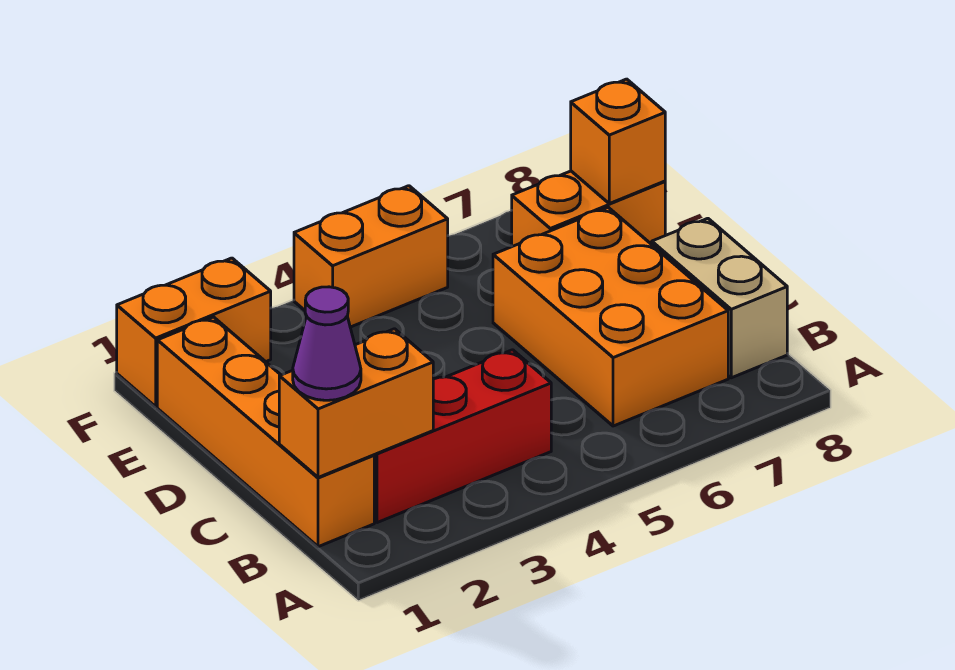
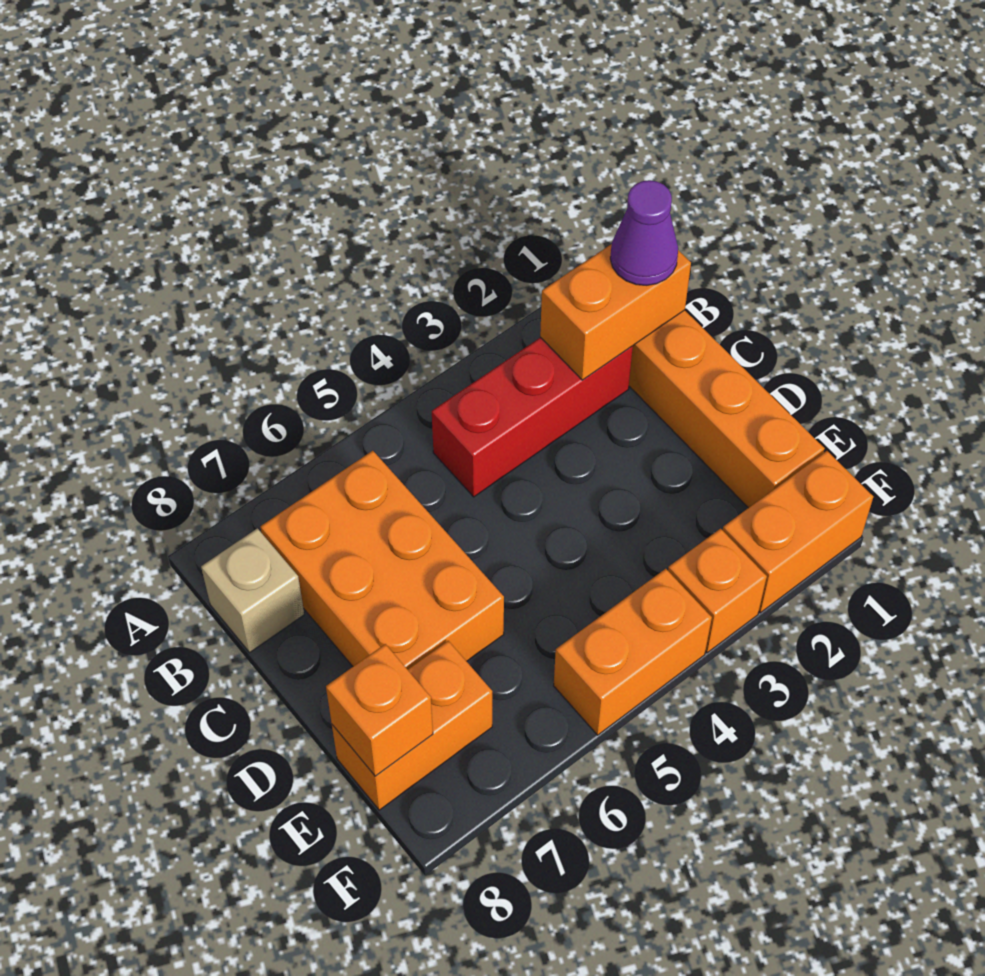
tan 1x2 brick [652,218,787,378] -> tan 1x1 brick [201,528,304,652]
none -> orange 1x1 brick [668,529,767,653]

